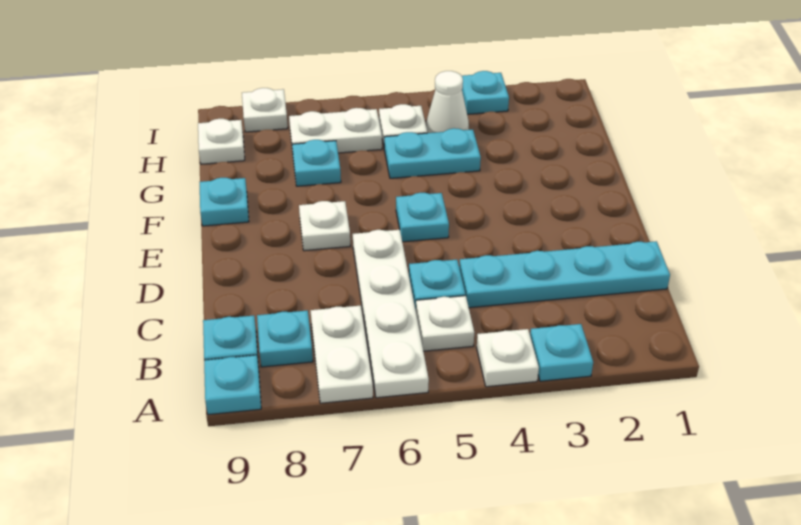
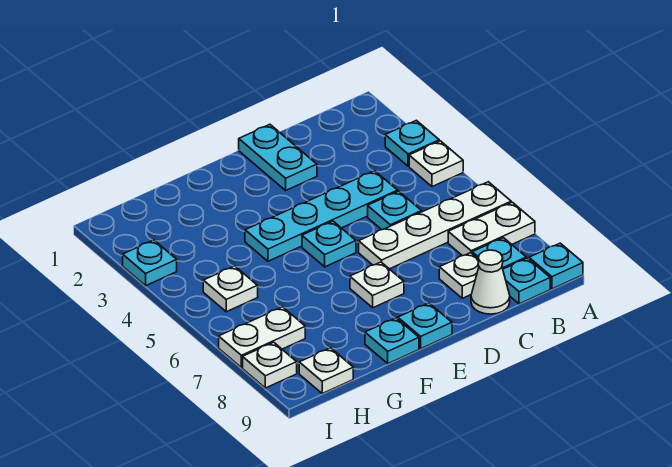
white 1x1 plate [416,296,474,351] -> white 1x1 plate moved to [439,253,479,298]
cyan 1x4 plate [459,241,670,308] -> cyan 1x4 plate turned to [245,171,398,261]
cyan 1x2 plate [384,128,481,178] -> cyan 1x2 plate moved to [239,124,317,190]
cyan 1x1 plate [292,140,341,186] -> cyan 1x1 plate moved to [398,303,452,349]
white 1x1 cone [426,71,469,133] -> white 1x1 cone moved to [471,250,510,314]
white 1x2 plate [289,108,382,153] -> white 1x2 plate turned to [219,307,305,368]

